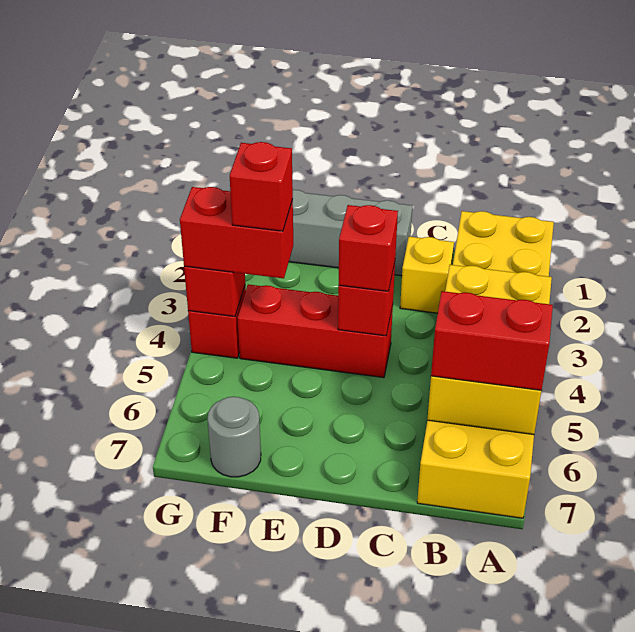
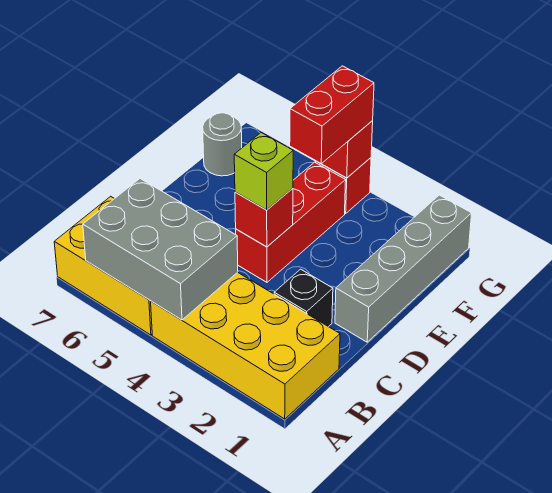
yellow 2x3 brick [427,265,552,435] -> grey 2x3 brick [83,179,238,320]
red 1x2 brick [431,291,553,390] -> none
yellow 1x1 brick [400,237,454,313] -> black 1x1 brick [274,269,333,327]
red 1x1 brick [339,205,398,291] -> lime 1x1 brick [234,133,293,210]
red 1x1 brick [230,142,293,231] -> none

